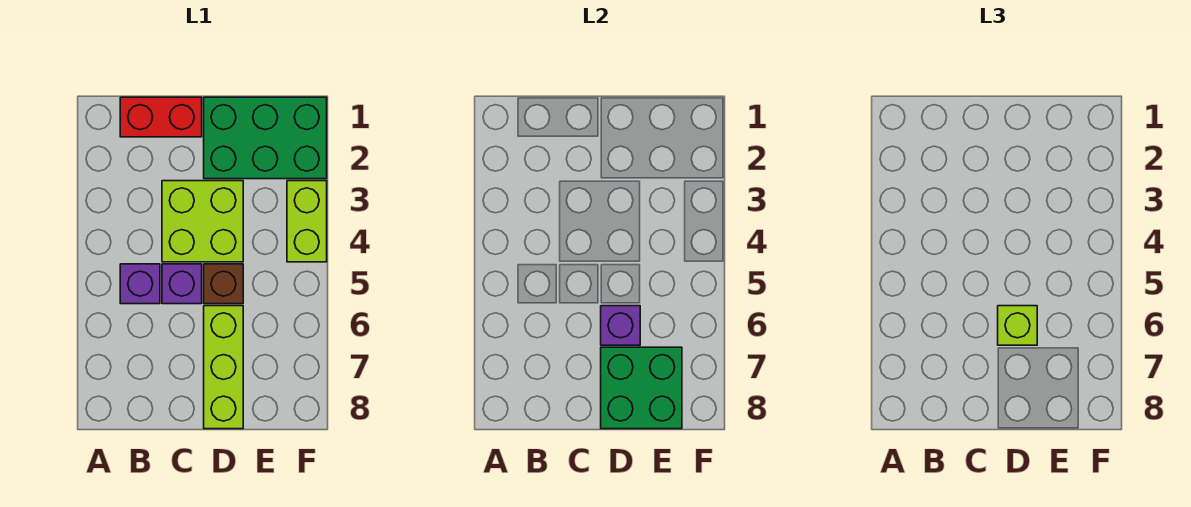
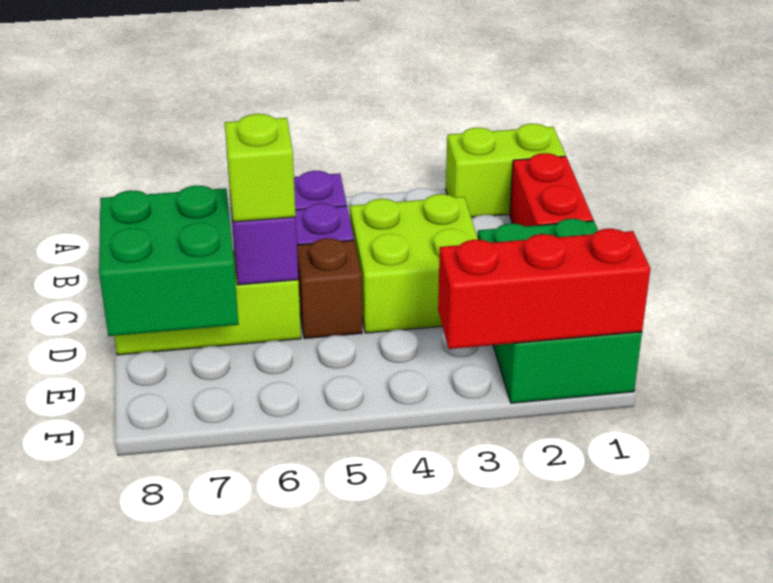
none -> red 1x3 brick [438,229,650,349]
lime 1x2 brick [287,181,327,262] -> lime 1x2 brick moved to [446,124,566,217]

